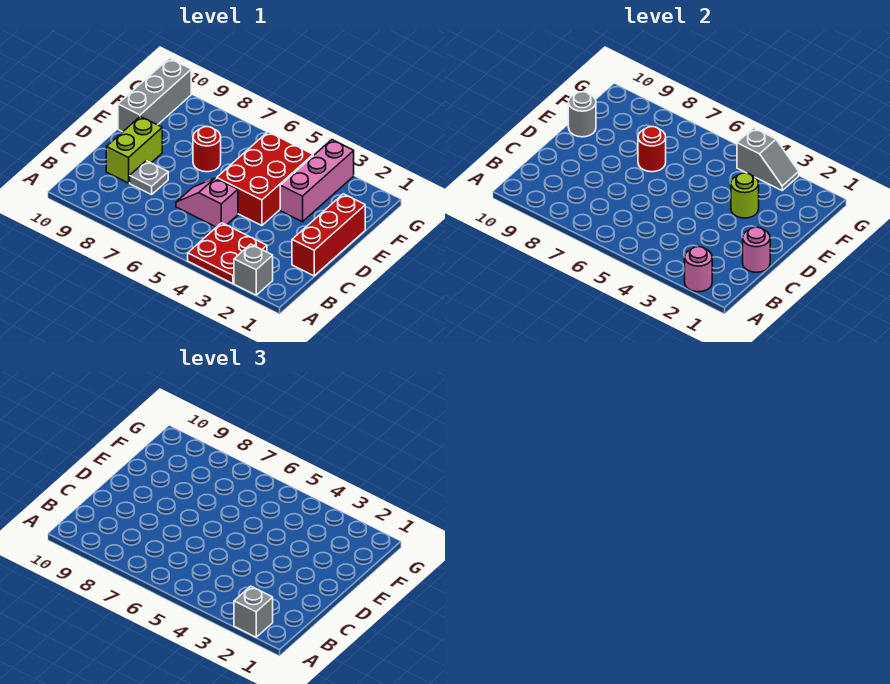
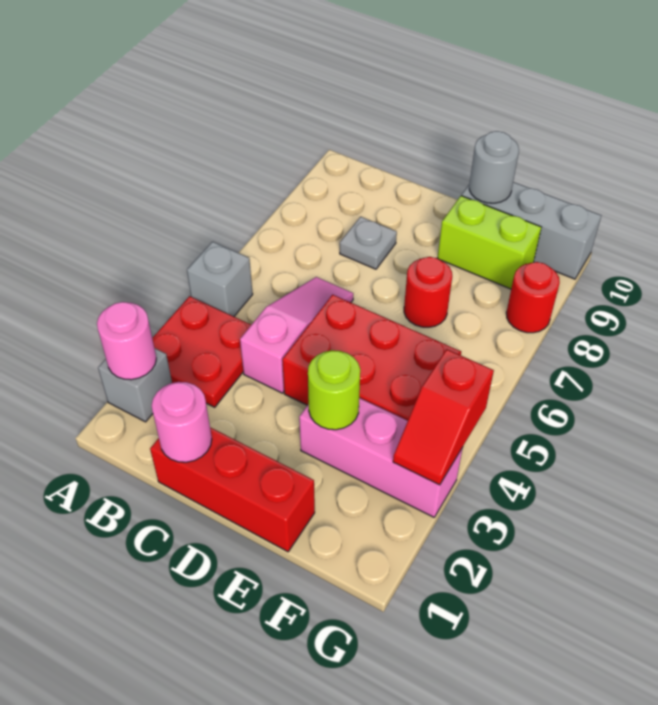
grey 1x1 brick [234,586,273,637] -> grey 1x1 brick moved to [187,242,253,317]
pink 1x2 slope [176,178,238,227] -> pink 1x3 slope [240,277,353,393]
lime 1x2 brick [106,116,162,183] -> lime 1x2 brick moved to [437,196,541,289]
red 1x1 round brick [638,127,666,172] -> red 1x1 round brick moved to [506,262,560,333]
grey 1x2 slope [737,128,799,190] -> red 1x2 slope [393,349,494,485]

